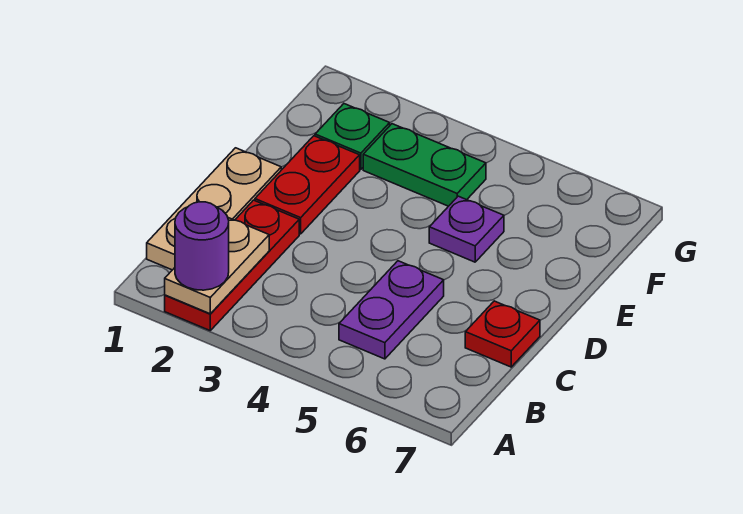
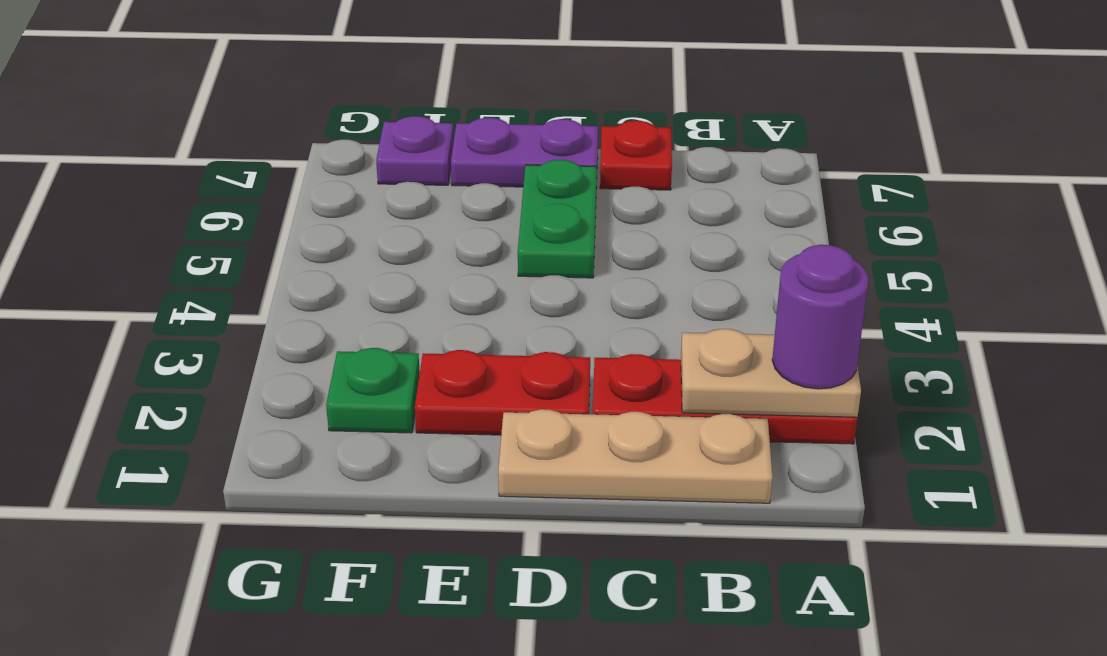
purple 1x2 plate [339,261,444,359] -> purple 1x2 plate moved to [451,118,598,188]
purple 1x1 plate [429,196,504,262] -> purple 1x1 plate moved to [376,116,454,185]
green 1x2 plate [363,124,486,206] -> green 1x2 plate moved to [518,160,597,278]

